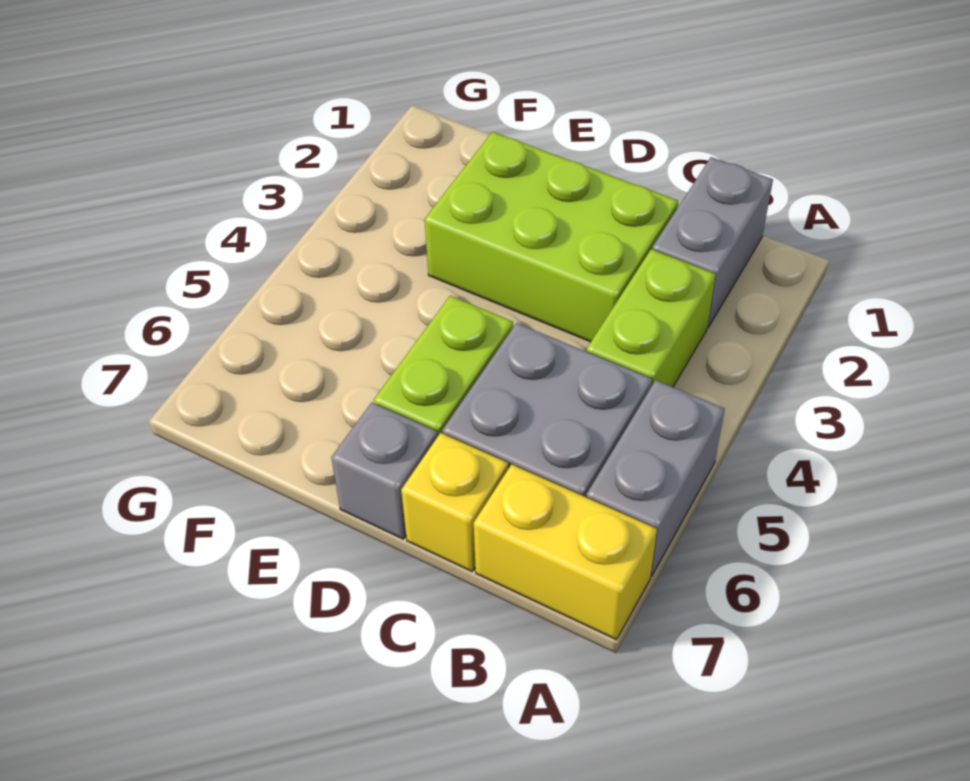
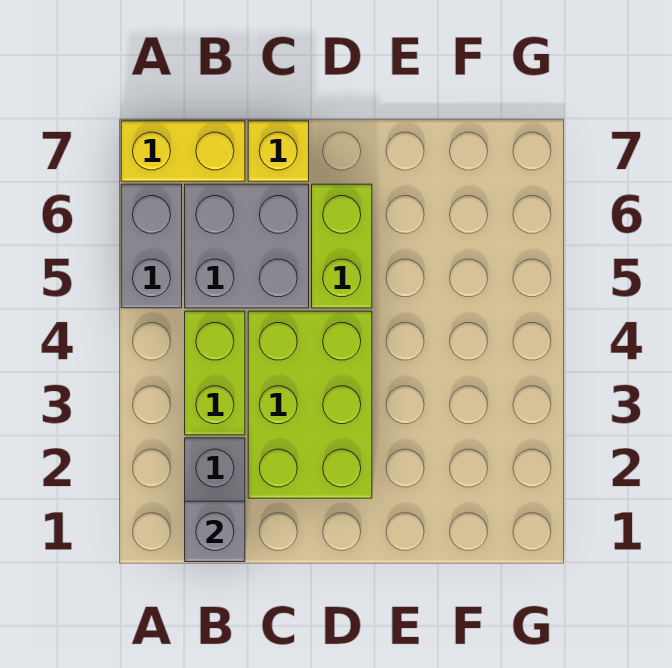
lime 2x3 brick [425,132,678,342] -> lime 2x3 brick turned to [248,311,372,498]
grey 1x1 brick [331,402,437,539] -> grey 1x1 brick moved to [185,501,245,562]

